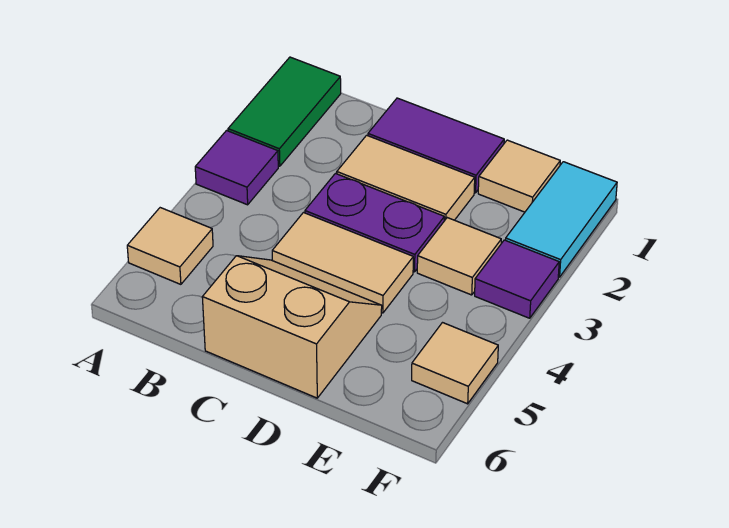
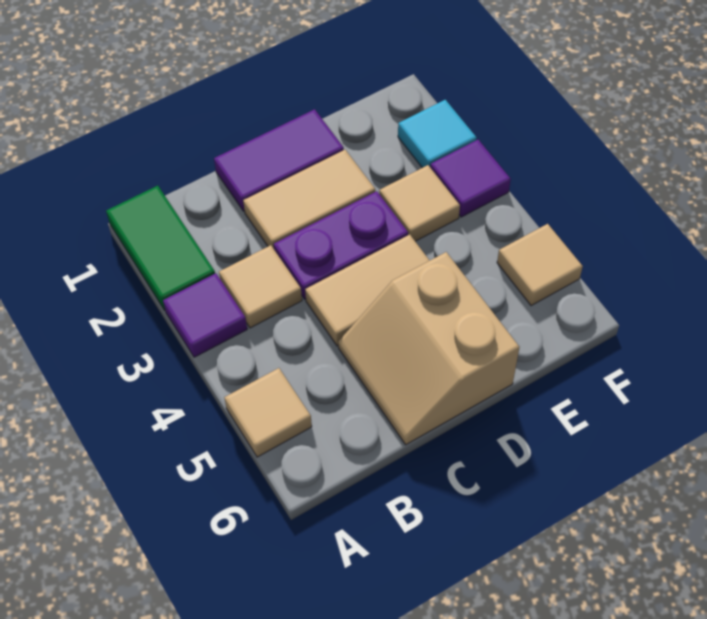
tan 2x2 slope [202,256,382,398] -> tan 2x2 slope turned to [338,252,519,445]
tan 1x1 tile [478,140,560,212] -> tan 1x1 tile moved to [219,245,302,328]
cyan 1x2 tile [506,162,617,277] -> cyan 1x1 tile [398,100,477,168]

